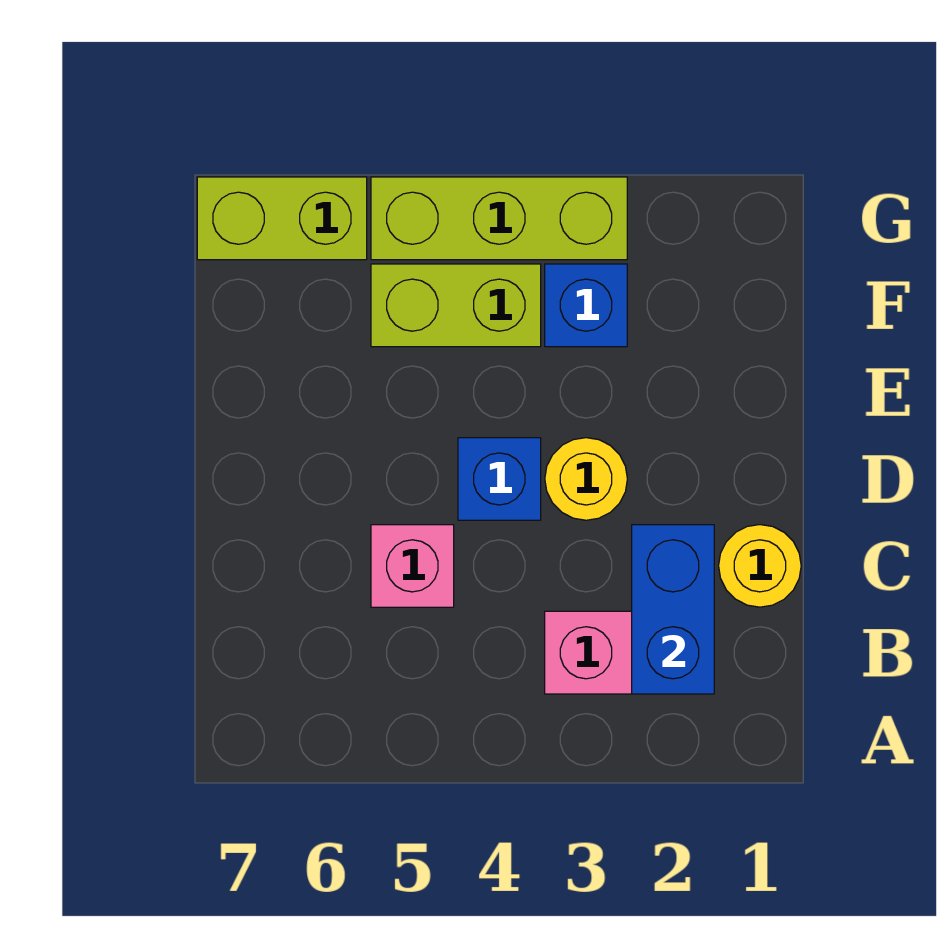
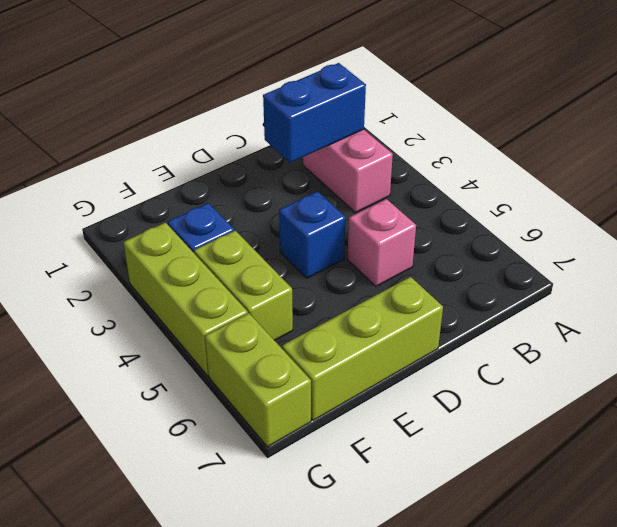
yellow 1x1 round brick [719,525,801,607] -> none
yellow 1x1 round brick [545,438,627,520] -> none
none -> lime 1x3 brick [282,277,443,421]

